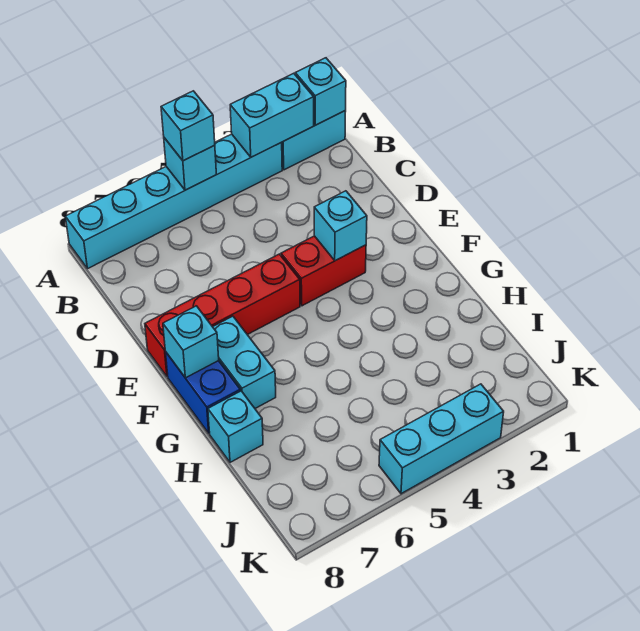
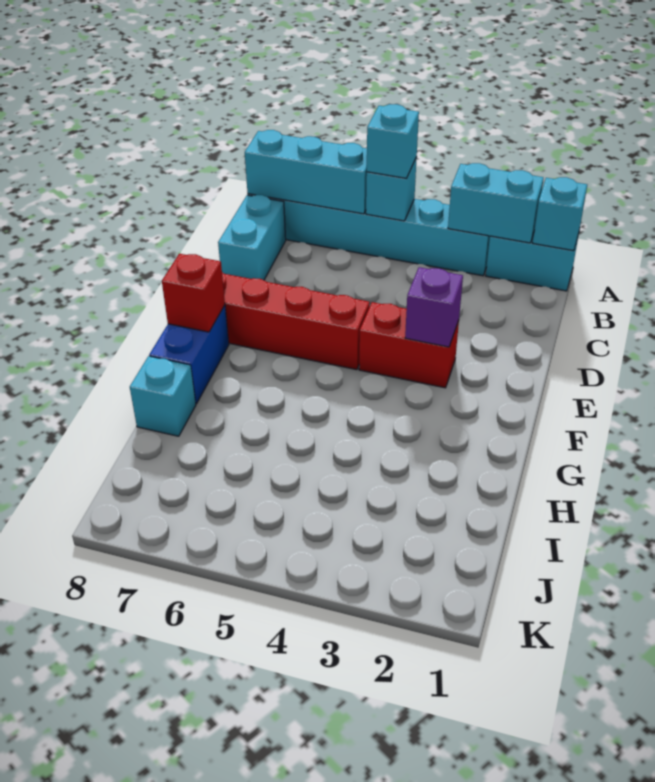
cyan 1x1 brick [314,191,367,261] -> purple 1x1 brick [405,267,463,347]
cyan 1x2 brick [213,316,276,408] -> cyan 1x2 brick moved to [218,195,286,280]
cyan 1x1 brick [163,306,219,378] -> red 1x1 brick [162,254,225,332]
cyan 1x3 brick [379,384,504,494] -> cyan 1x3 brick moved to [245,130,367,214]

